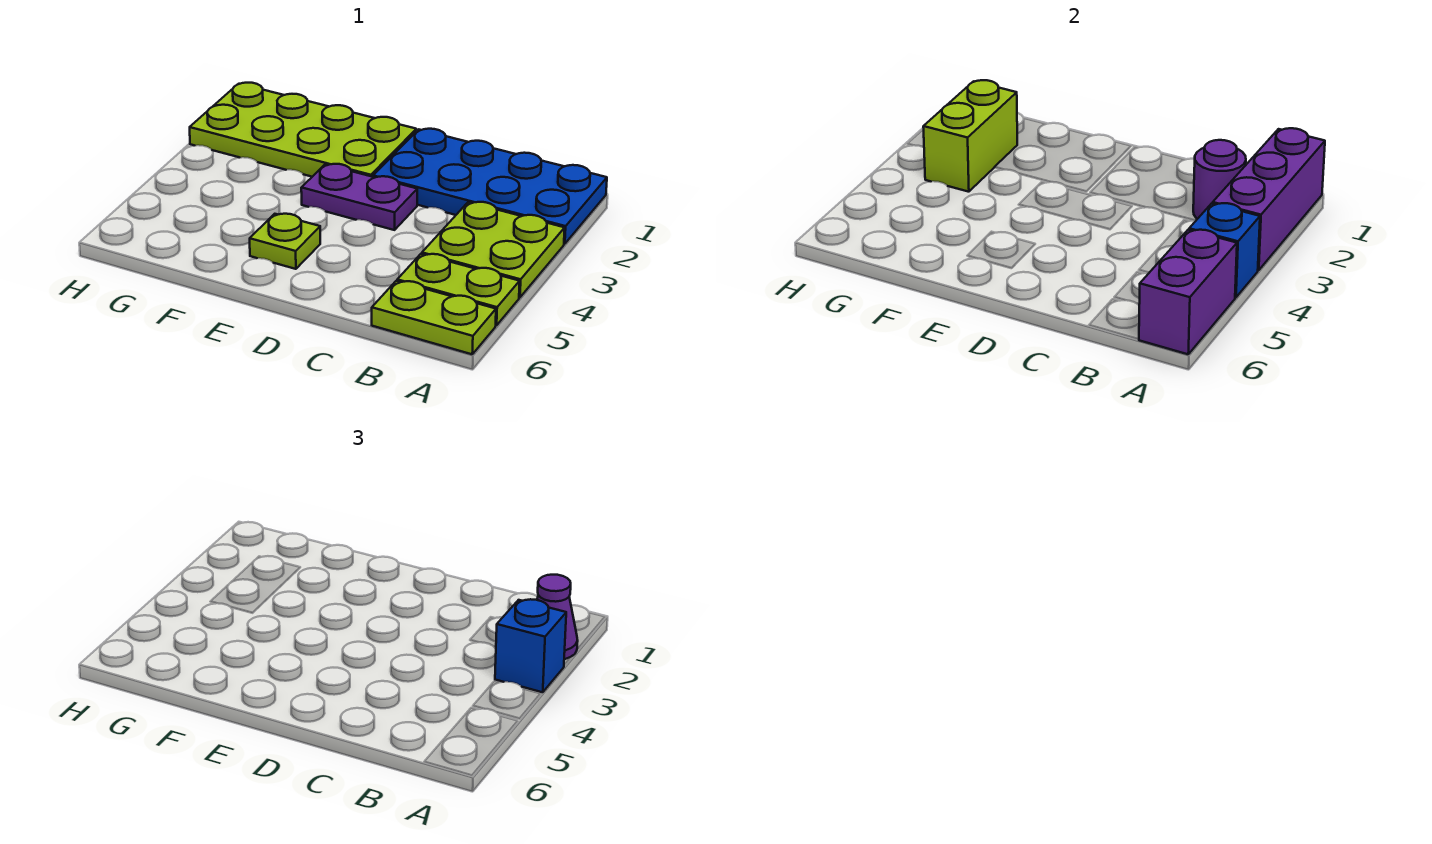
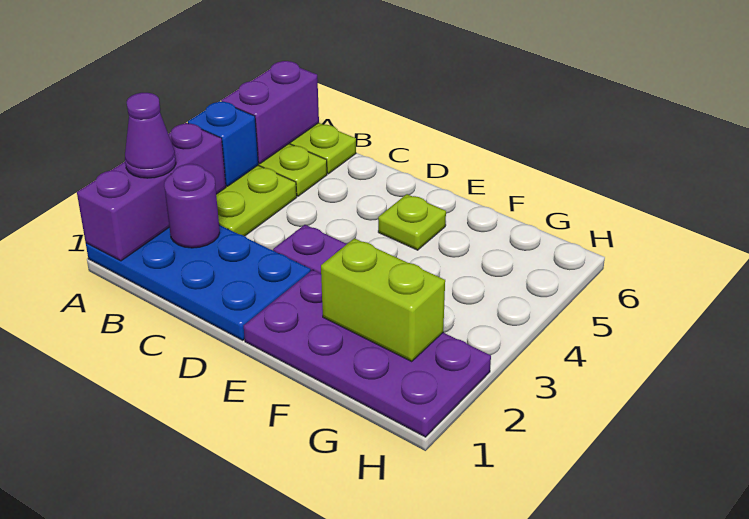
blue 1x1 brick [495,599,566,692] -> none
lime 2x4 plate [190,83,416,177] -> purple 2x4 plate [244,270,491,437]
lime 1x2 brick [923,80,1017,192] -> lime 1x2 brick turned to [321,238,445,362]

